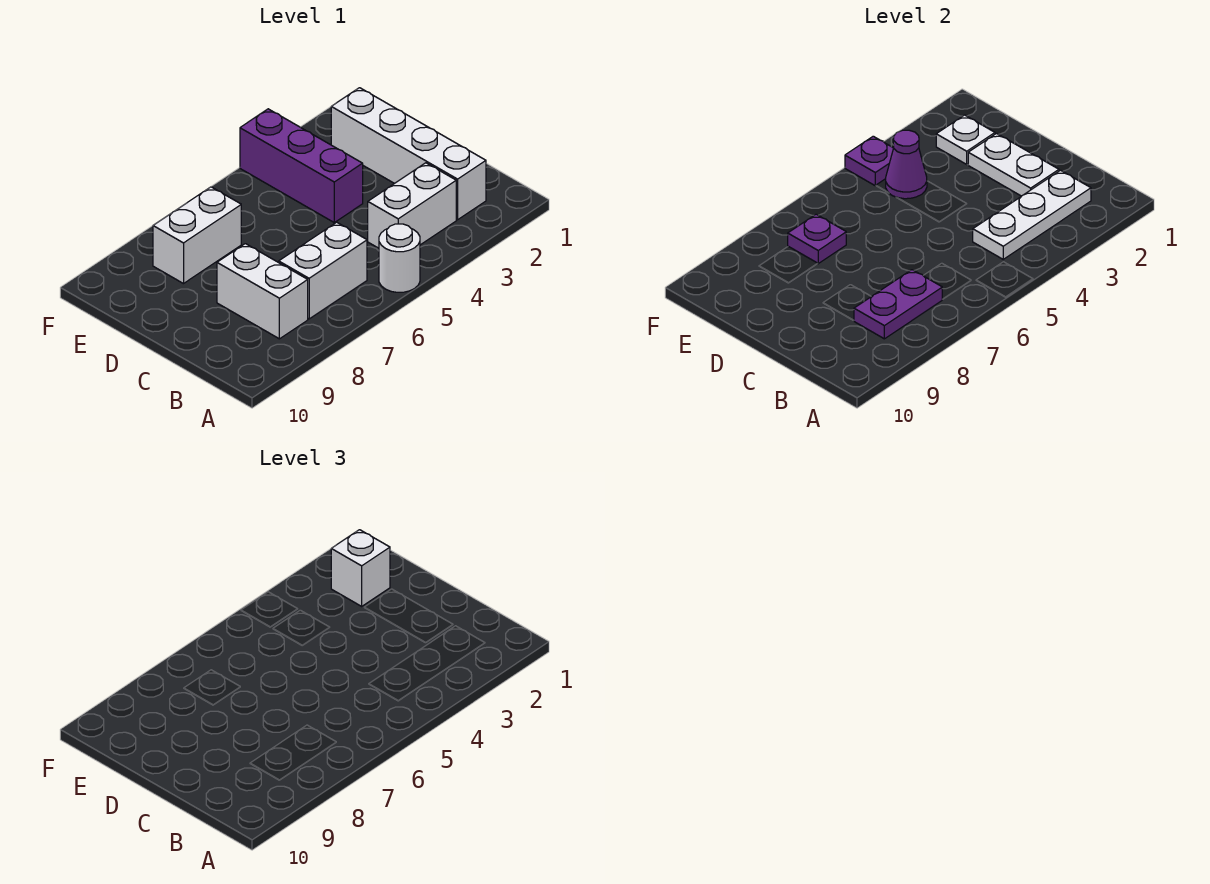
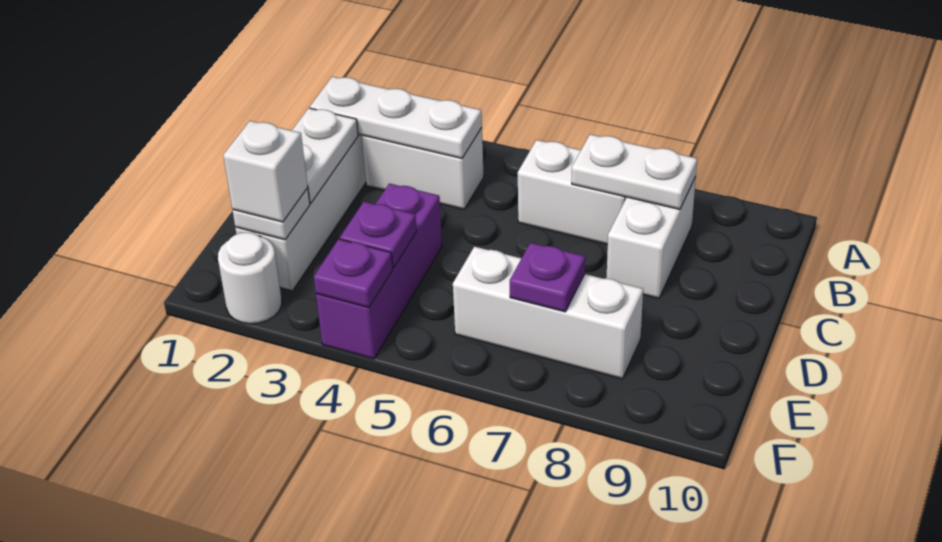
white 1x1 round brick [379,224,420,292] -> white 1x1 round brick moved to [218,232,282,324]
purple 1x2 plate [854,270,942,339] -> white 1x2 plate [572,134,697,209]
purple 1x1 cone [886,130,927,199] -> purple 1x1 plate [340,202,417,268]
white 1x2 brick [153,187,241,284] -> white 1x3 brick [453,247,643,379]

